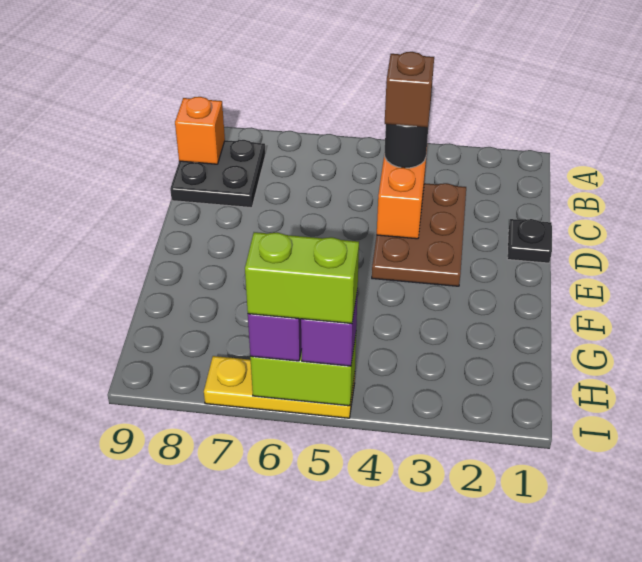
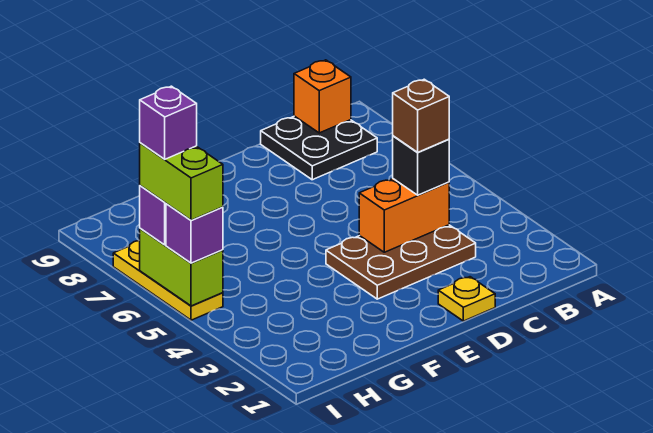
black 1x1 round brick [384,123,429,168] -> black 1x1 brick [393,136,449,195]
black 1x1 plate [507,219,552,263] -> yellow 1x1 plate [438,277,495,321]
none -> purple 1x1 brick [140,86,197,159]

